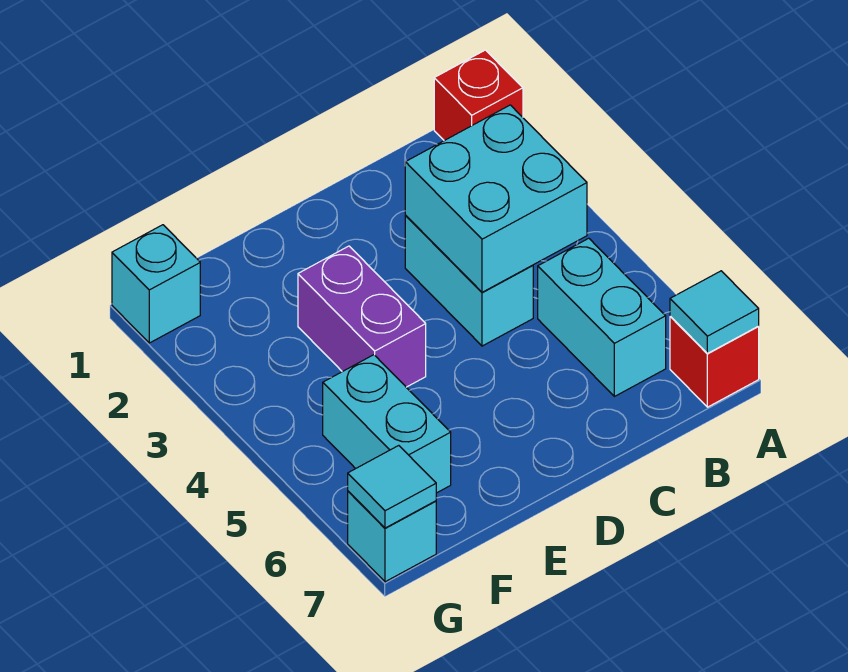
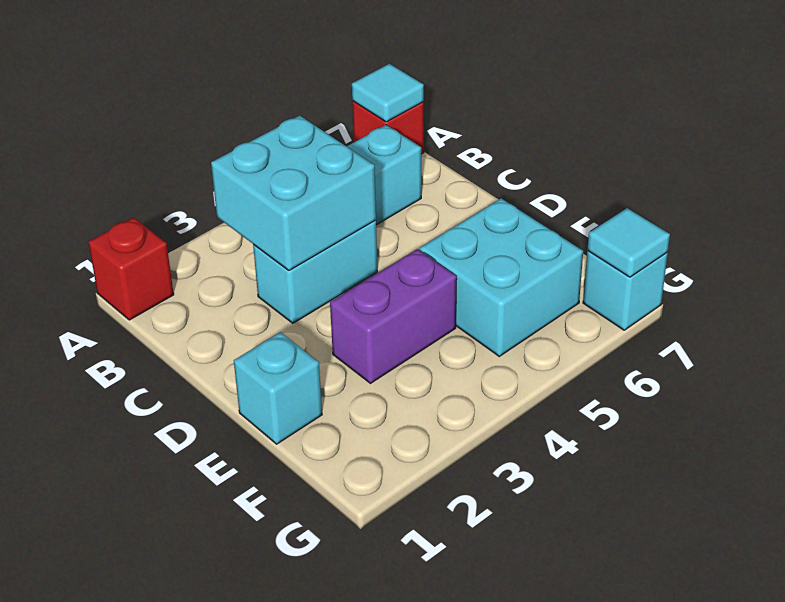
cyan 1x2 brick [323,355,451,493] -> cyan 2x2 brick [420,198,583,356]
cyan 1x1 brick [112,225,200,343] -> cyan 1x1 brick moved to [234,332,322,444]

